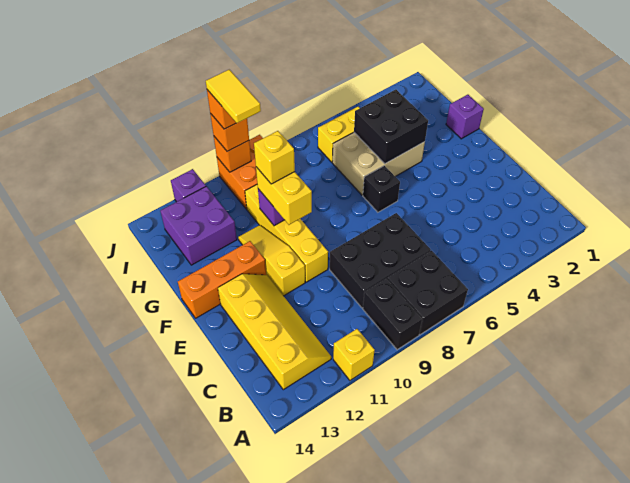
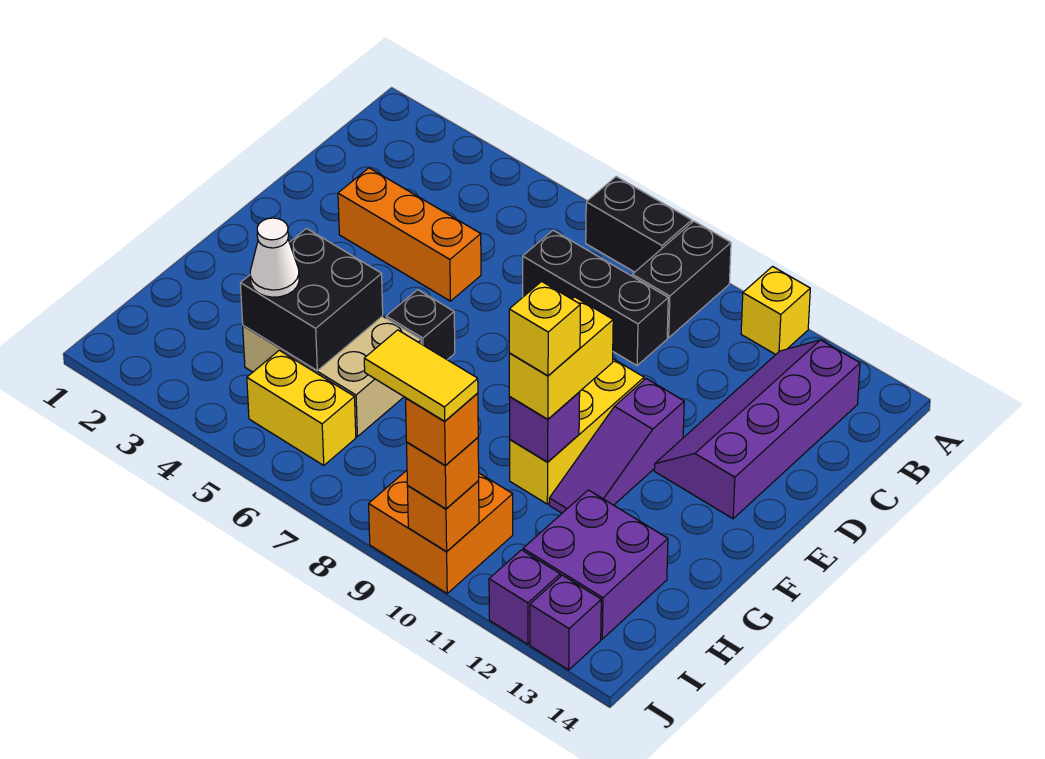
black 2x2 brick [387,251,468,335] -> black 1x2 brick [586,177,692,272]
yellow 2x4 slope [218,274,331,390] -> purple 2x4 slope [654,340,860,519]
black 2x3 brick [330,213,430,308] -> black 1x3 brick [523,230,668,366]
yellow 1x4 brick [245,185,328,282] -> yellow 1x3 brick [510,359,644,504]
yellow 1x3 slope [238,225,305,296] -> purple 1x3 slope [549,379,684,513]
orange 1x3 brick [178,241,266,318] -> orange 1x3 brick moved to [338,168,481,301]
purple 1x1 brick [446,95,484,139] -> purple 1x1 brick moved to [530,575,601,670]
none -> white 1x1 cone [250,218,299,297]
yellow 1x2 tile [206,70,261,123] -> yellow 1x2 tile turned to [364,330,478,421]

